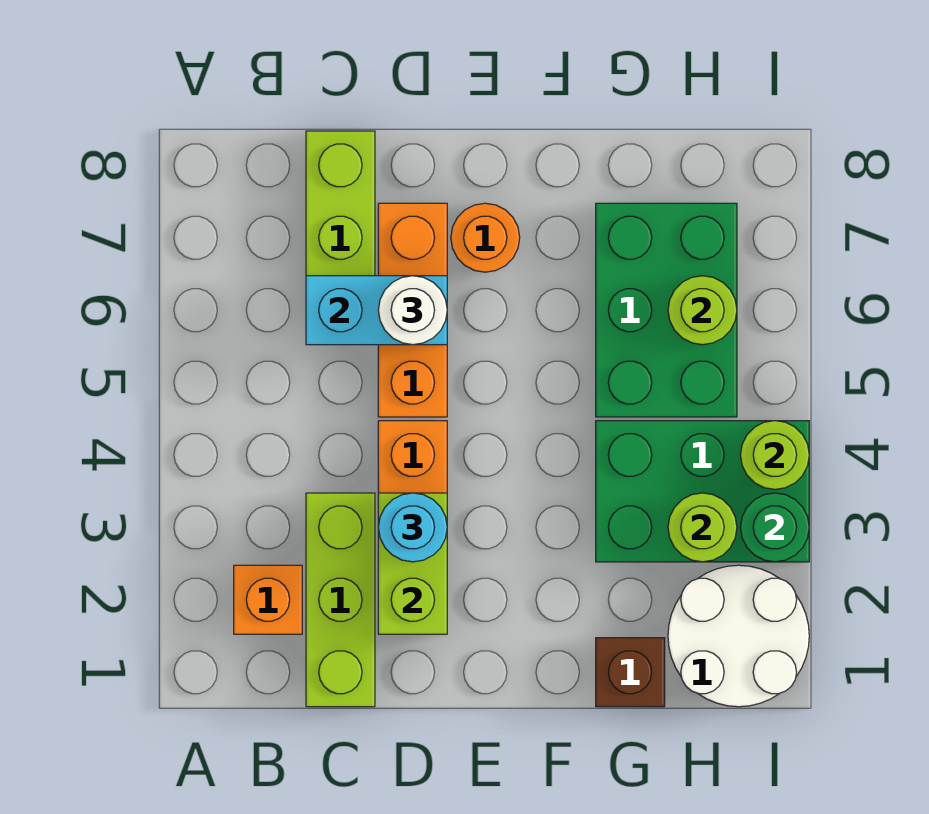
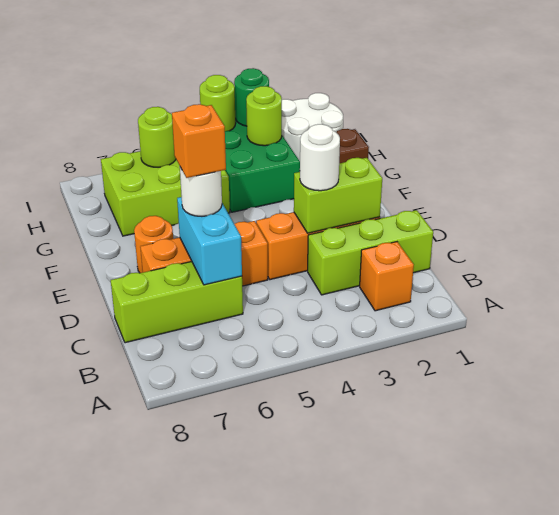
cyan 1x1 round brick [378,493,447,562] -> white 1x1 round brick [300,124,340,191]
none -> orange 1x1 brick [172,104,226,178]
green 2x3 brick [596,203,737,417] -> lime 2x3 brick [101,151,230,236]

